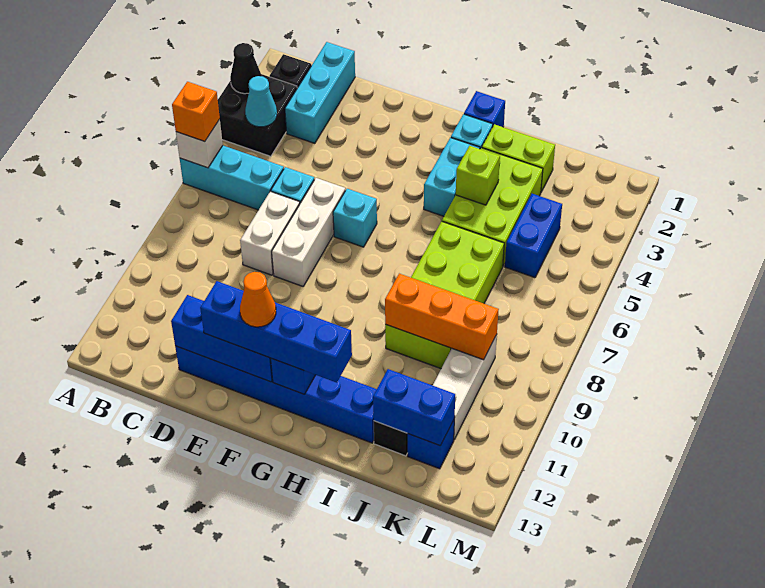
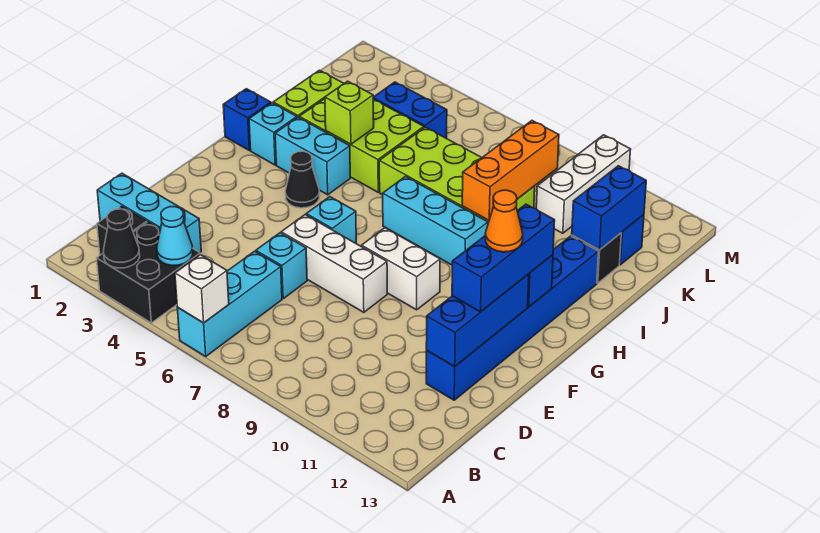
orange 1x1 brick [172,82,220,142] -> none
white 1x2 brick [240,191,300,275] -> white 1x2 brick moved to [362,228,440,310]
blue 1x4 brick [200,281,352,383] -> blue 1x3 brick [452,204,555,312]
none -> black 1x1 cone [285,151,319,208]
none -> cyan 1x3 brick [383,177,488,265]
white 1x3 brick [433,335,497,439] -> white 1x3 brick turned to [536,135,631,233]

